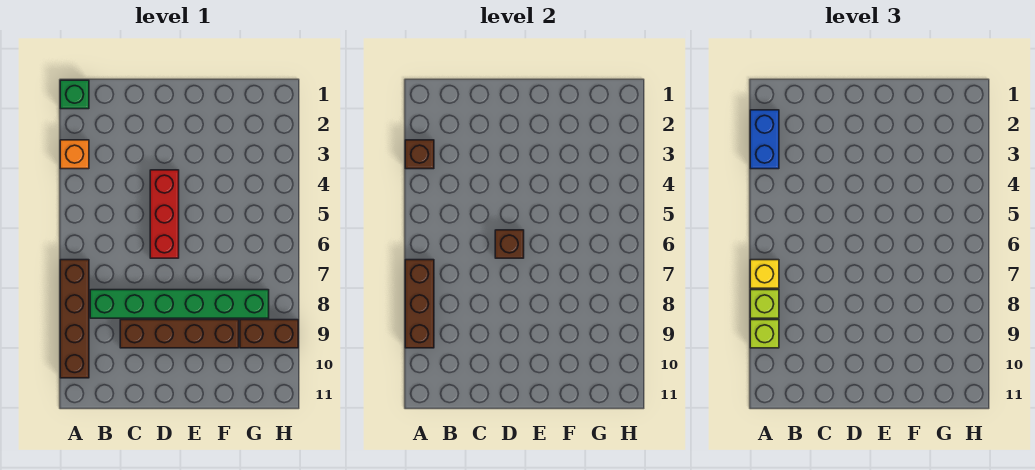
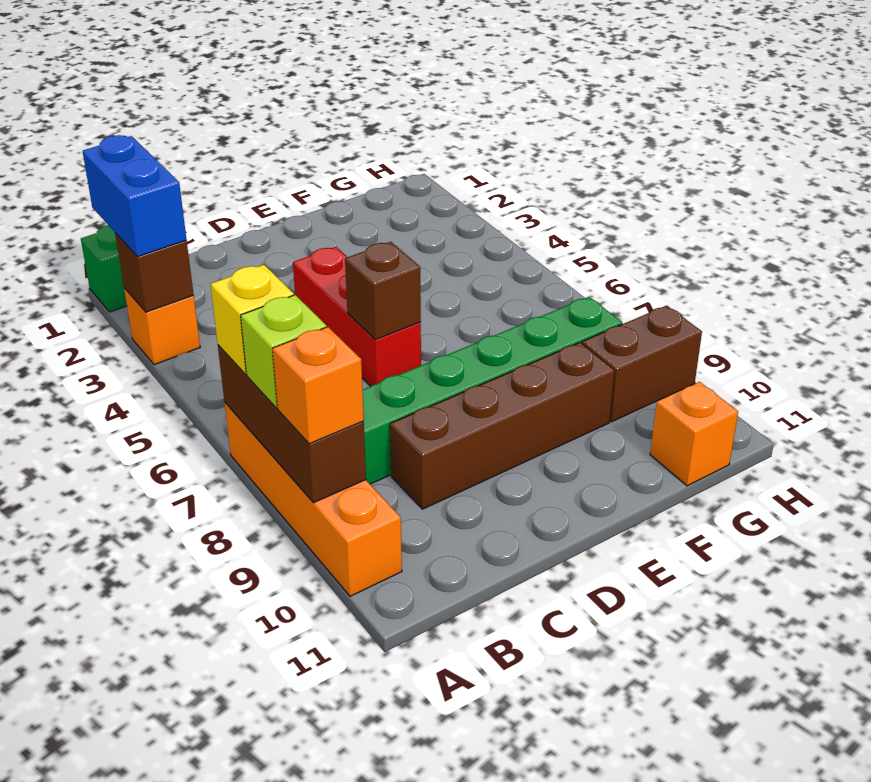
brown 1x4 brick [60,260,89,378] -> orange 1x4 brick [225,403,402,596]
lime 1x1 brick [750,320,779,348] -> orange 1x1 brick [272,327,364,444]
none -> orange 1x1 brick [650,382,738,486]

